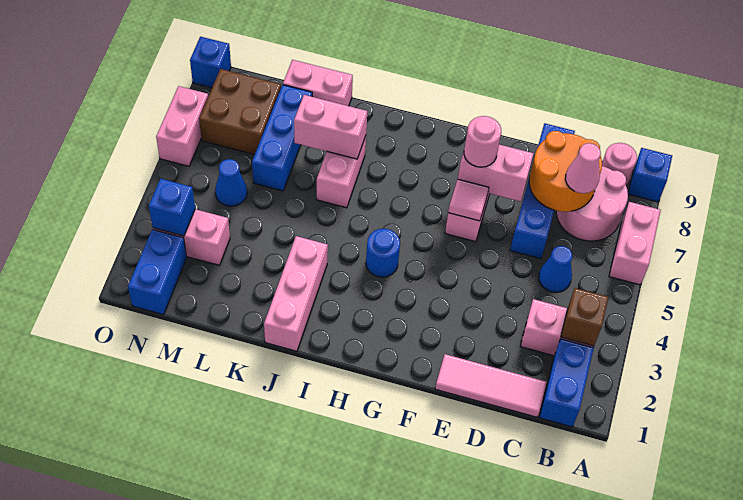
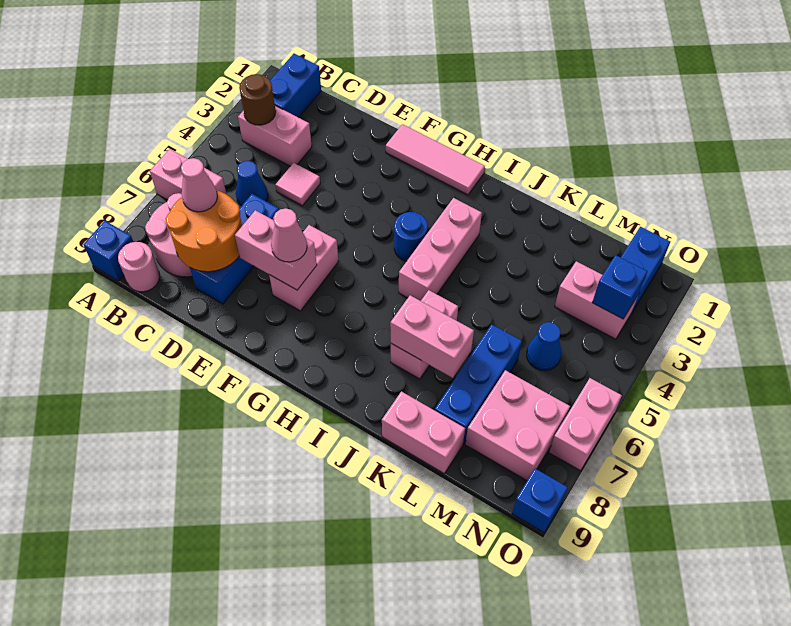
pink 1x2 brick [609,202,661,285] -> pink 1x2 brick turned to [150,149,226,200]
brown 1x1 brick [561,288,608,346] -> brown 1x1 round brick [239,74,276,125]
pink 1x3 tile [435,354,547,417] -> pink 1x3 tile moved to [386,124,485,195]
blue 1x4 brick [510,123,575,259] -> blue 1x3 brick [190,194,279,304]
pink 1x1 tile [448,179,489,221] -> pink 1x1 tile moved to [276,163,320,206]
pink 1x1 round brick [464,116,501,167] -> pink 1x1 cone [271,208,307,262]
pink 1x3 brick [264,236,328,351] -> pink 1x3 brick moved to [399,198,482,301]
brown 2x2 brick [199,69,281,155] -> pink 2x2 brick [465,370,570,480]

